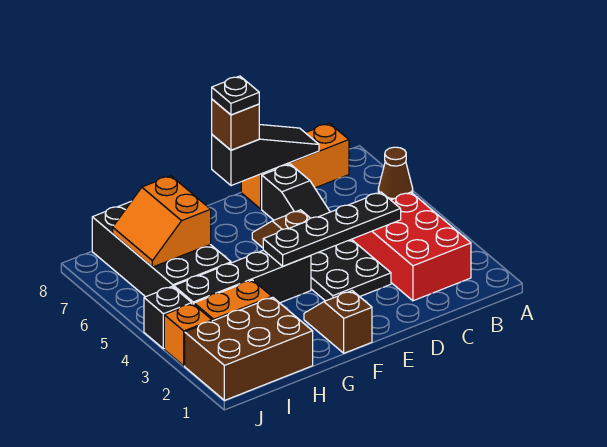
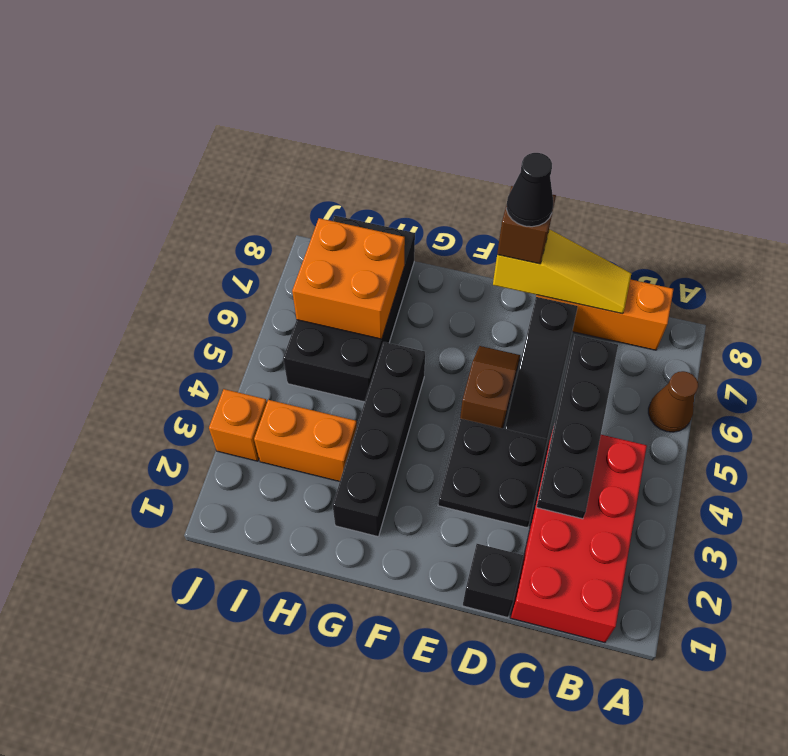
red 2x3 brick [353,192,471,301] -> red 2x4 brick [510,431,647,643]
black 1x4 plate [263,192,401,266] -> black 1x4 plate turned to [536,335,618,519]
black 1x3 slope [212,125,319,186] -> yellow 1x3 slope [493,229,631,314]
black 1x1 plate [212,76,259,115] -> black 1x1 cone [506,153,553,227]
brown 1x2 slope [304,291,372,353] -> none
black 1x4 brick [174,250,311,304] -> black 1x4 brick turned to [333,342,425,537]
brown 2x3 brick [185,297,313,400] -> none
orange 2x2 slope [113,176,211,267] -> orange 2x2 brick [292,218,405,339]
black 1x1 brick [144,286,192,349] -> black 1x1 brick moved to [463,544,523,618]

